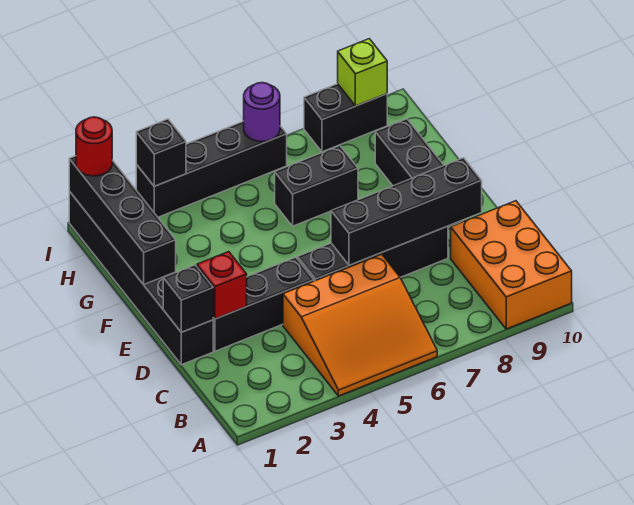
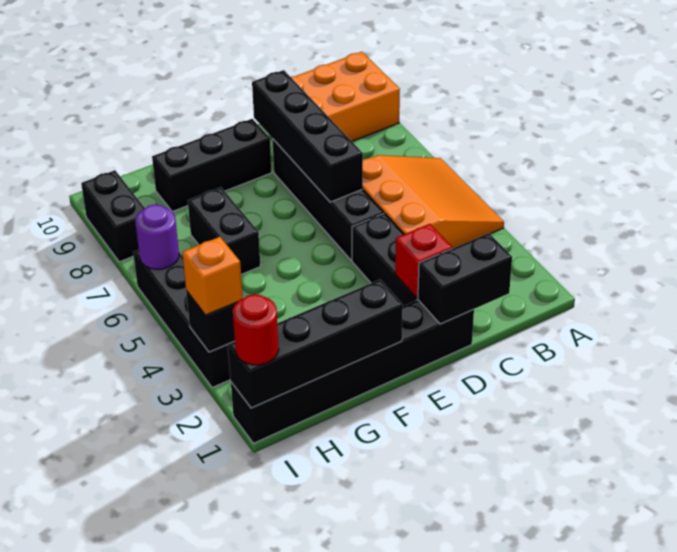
black 1x1 brick [163,265,213,332] -> black 1x2 brick [418,233,512,324]
none -> orange 1x1 brick [182,237,243,315]
lime 1x1 brick [338,39,387,106] -> none

